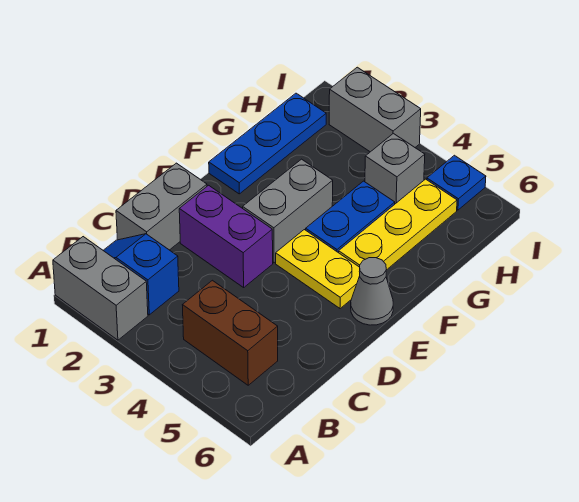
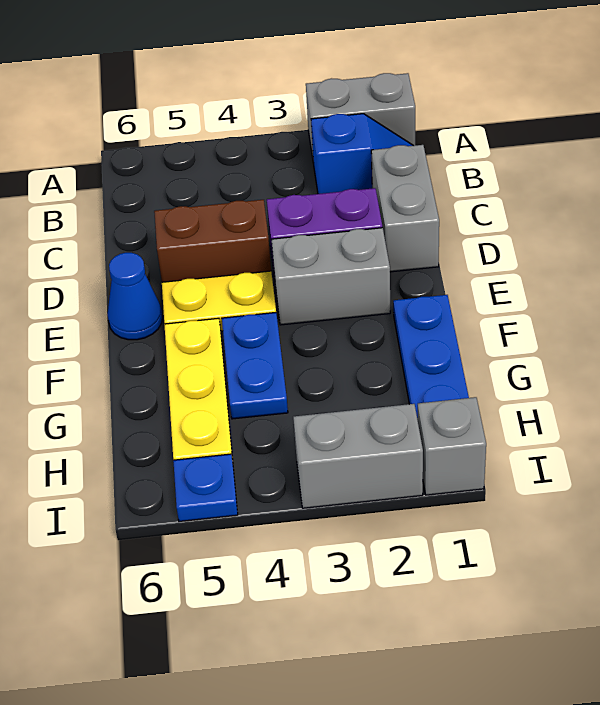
brown 1x2 brick [183,280,278,385] -> brown 1x2 brick moved to [154,200,271,282]
grey 1x2 brick [243,159,333,263] -> grey 1x2 brick turned to [271,228,390,325]
grey 1x1 cone [351,258,393,325] -> blue 1x1 cone [107,253,162,340]
grey 1x1 brick [365,133,425,204] -> grey 1x1 brick moved to [417,397,486,495]

